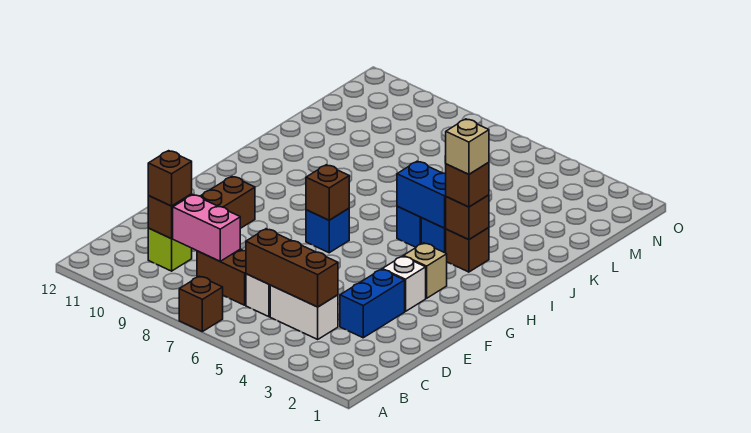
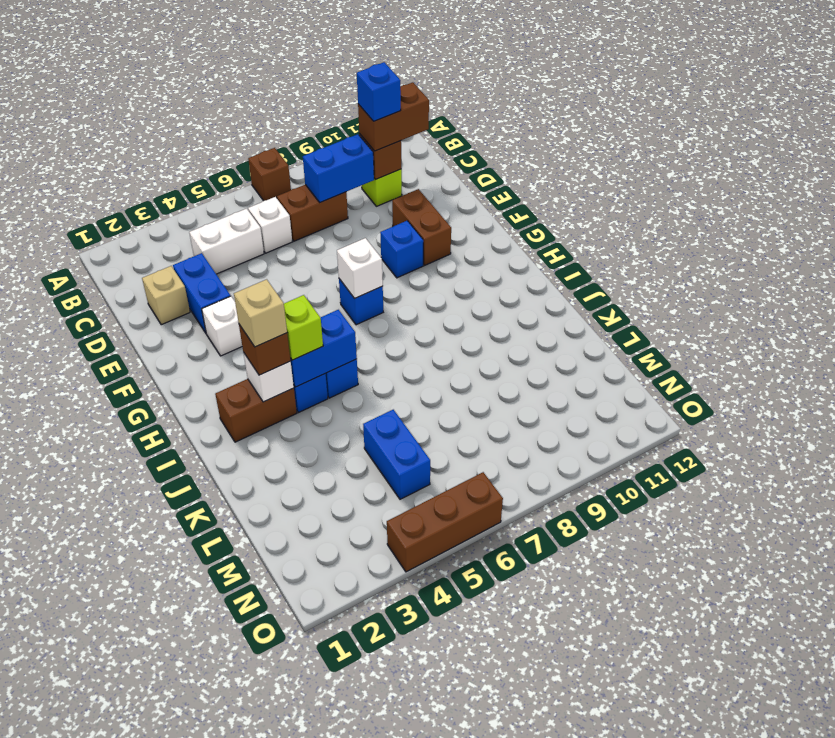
brown 1x3 brick [246,229,338,307] -> brown 1x3 brick moved to [387,472,503,572]
pink 1x2 brick [172,195,240,261] -> blue 1x2 brick [303,134,374,202]
brown 1x1 brick [148,151,192,206] -> brown 1x2 brick [358,82,429,151]
none -> blue 1x1 brick [357,62,401,121]
none -> blue 1x1 brick [380,221,423,278]
tan 1x1 brick [403,243,447,298] -> tan 1x1 brick moved to [142,266,190,325]
brown 1x1 brick [306,165,349,220] -> white 1x1 brick [337,238,383,299]
brown 1x1 brick [446,228,489,272] -> brown 1x2 brick [215,379,297,442]
brown 1x1 brick [446,195,489,240] -> white 1x1 brick [243,352,294,402]
none -> lime 1x1 brick [284,295,323,360]
none -> blue 1x2 brick [363,410,430,499]

